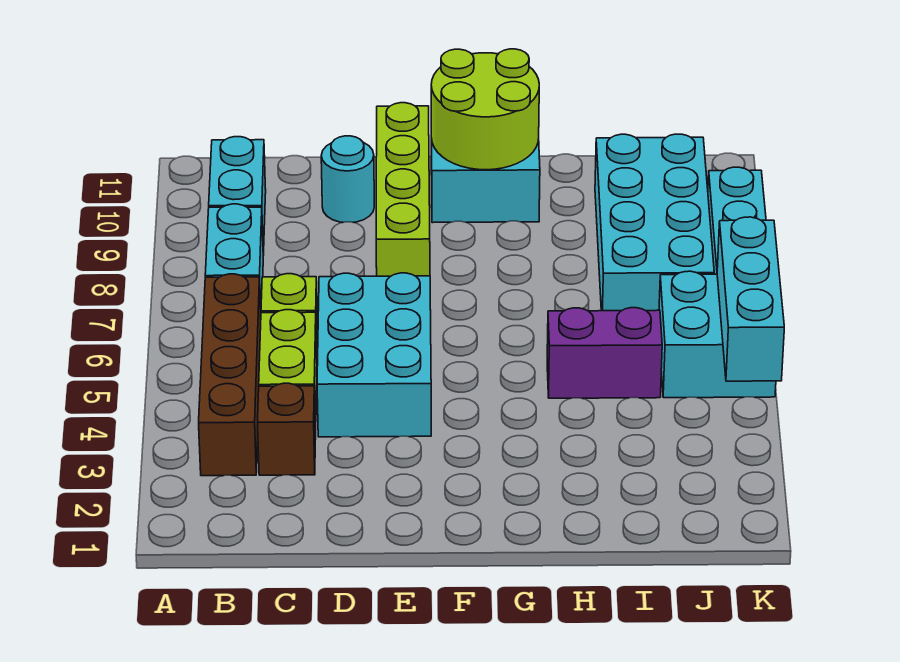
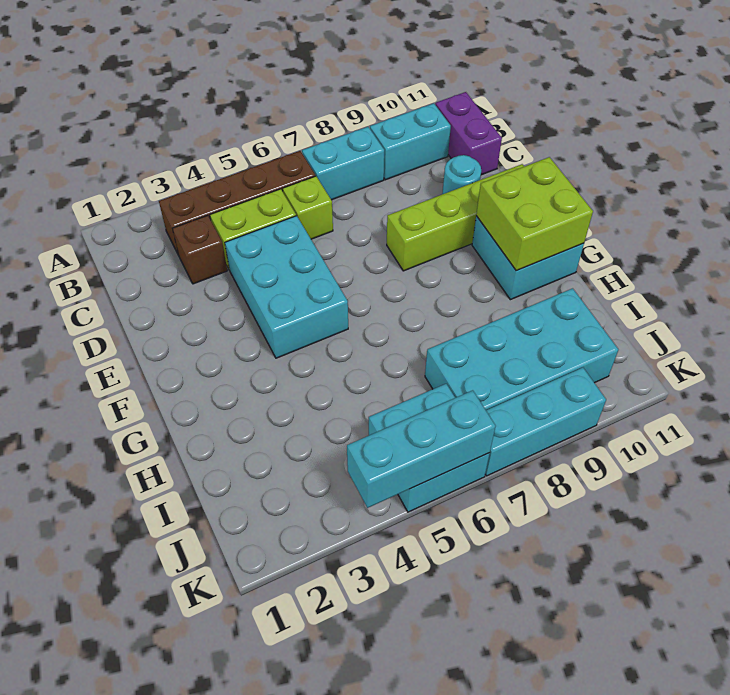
cyan 2x3 brick [317,273,431,437] -> cyan 2x3 brick turned to [225,216,348,358]
lime 2x2 round brick [431,49,539,170] -> lime 2x2 brick [476,157,593,271]
purple 1x2 brick [547,308,662,398] -> purple 1x2 brick moved to [435,92,502,175]

